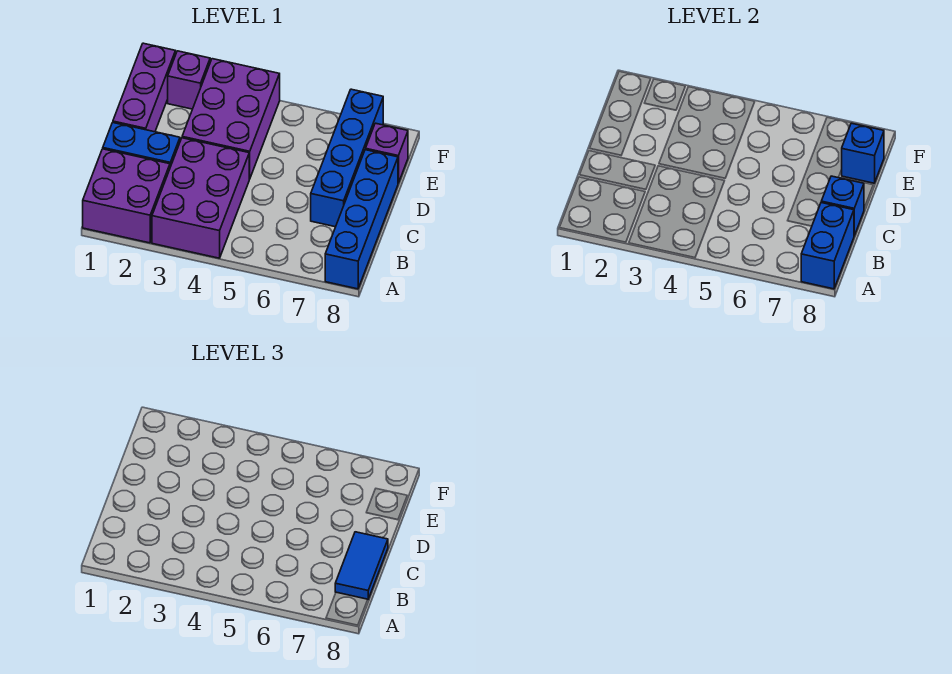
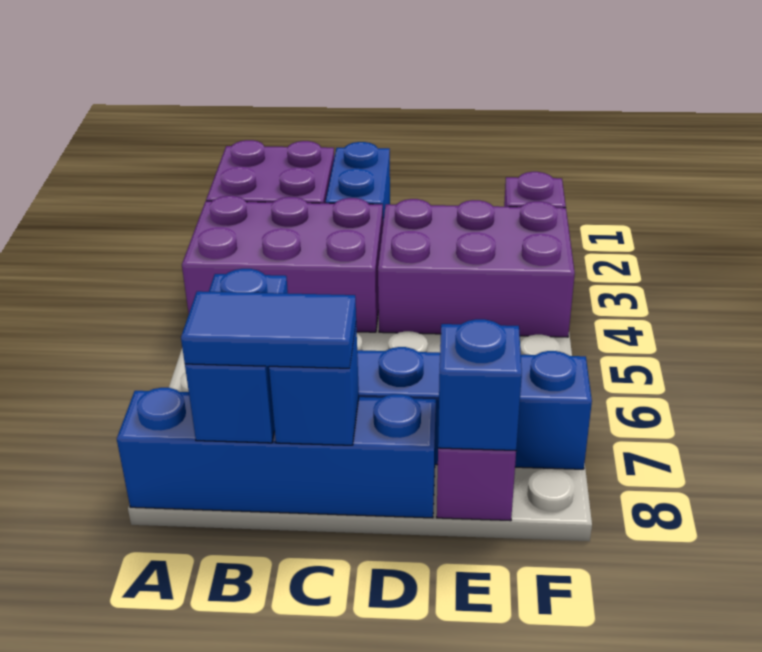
blue 1x2 brick [801,203,854,289] -> blue 1x2 brick turned to [185,269,288,443]
purple 1x3 brick [113,43,176,132] -> none

